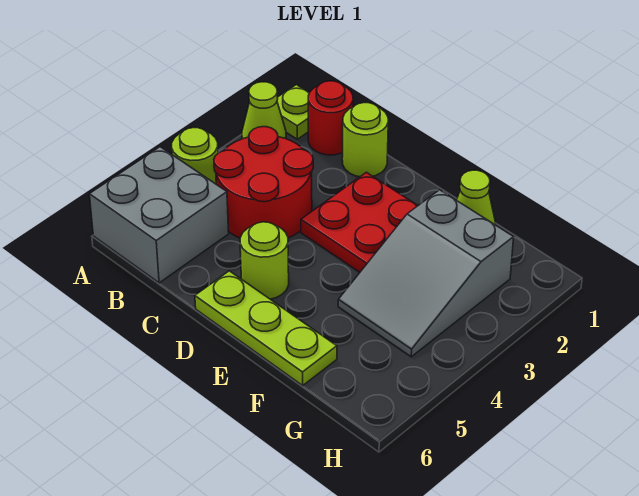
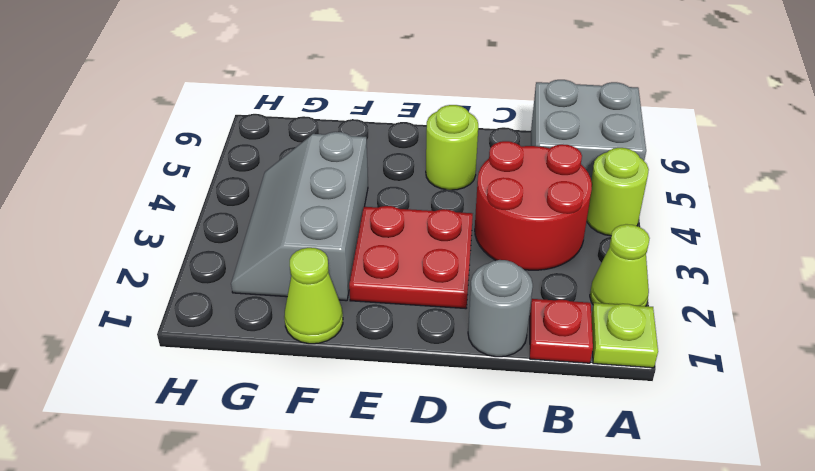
red 1x1 round brick [308,81,353,155] -> red 1x1 plate [530,299,593,363]
lime 1x1 round brick [342,103,388,177] -> grey 1x1 round brick [468,260,533,357]
lime 1x3 plate [195,271,337,385] -> none
grey 2x3 slope [338,190,514,357] -> grey 2x3 slope turned to [231,132,368,301]

